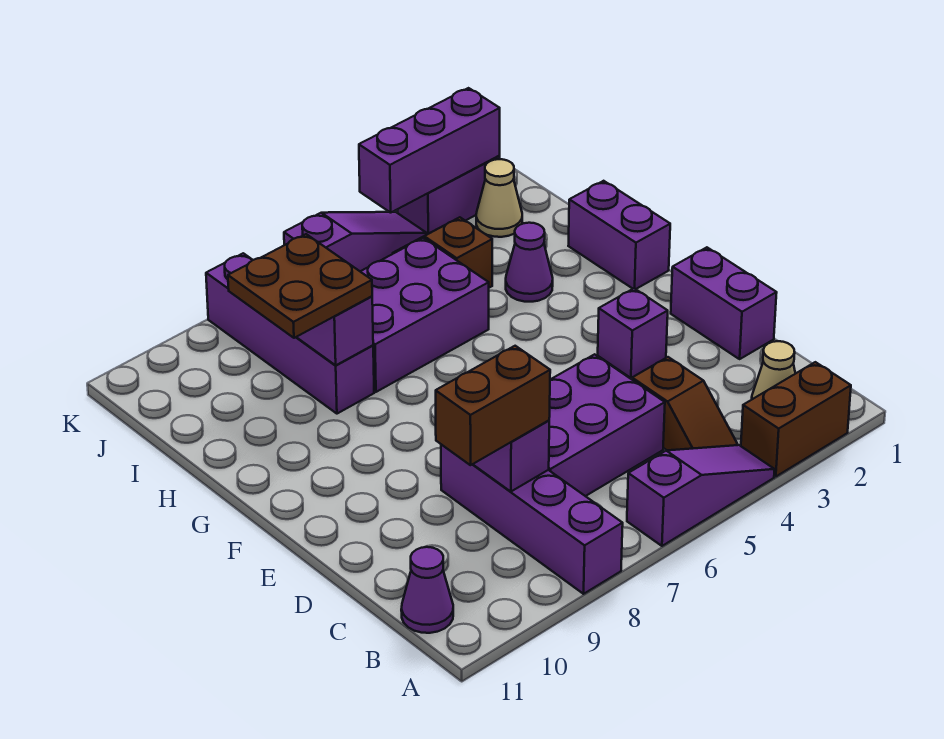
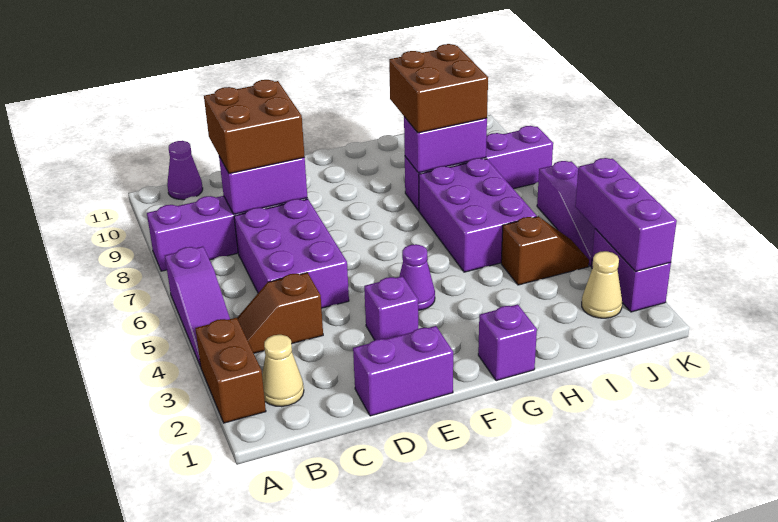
brown 1x2 brick [436,346,550,465] -> brown 2x2 brick [204,80,305,174]
purple 1x2 brick [568,181,670,289] -> purple 1x1 brick [478,304,537,381]
purple 1x1 cone [506,223,553,302] -> purple 1x1 cone moved to [399,244,435,310]
brown 2x2 plate [228,234,372,338] -> brown 2x2 brick [389,44,488,133]

